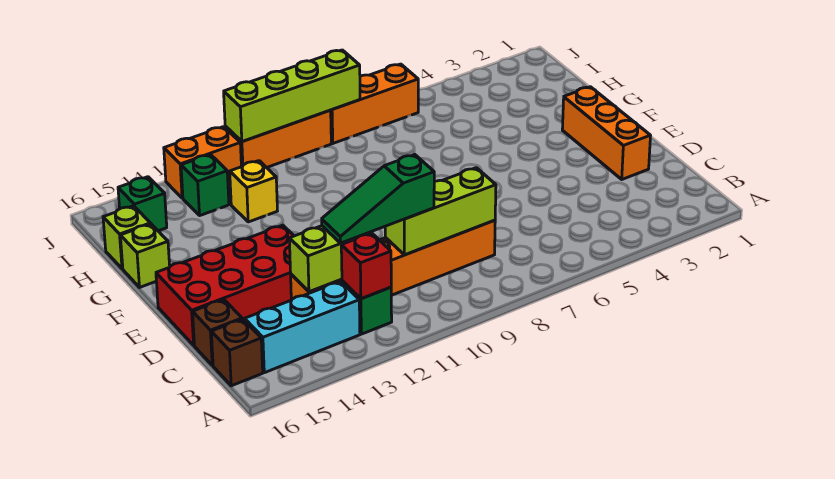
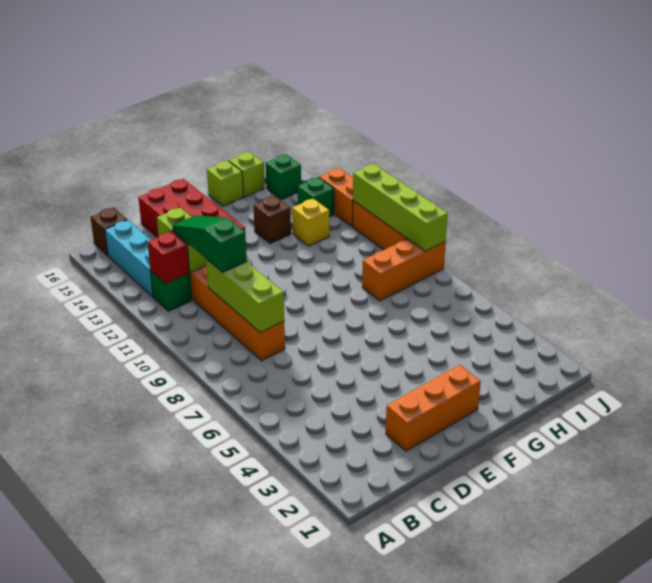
brown 1x1 brick [193,299,242,365] -> brown 1x1 brick moved to [253,196,291,243]
orange 1x3 brick [331,64,418,143] -> orange 1x3 brick turned to [362,239,446,301]

